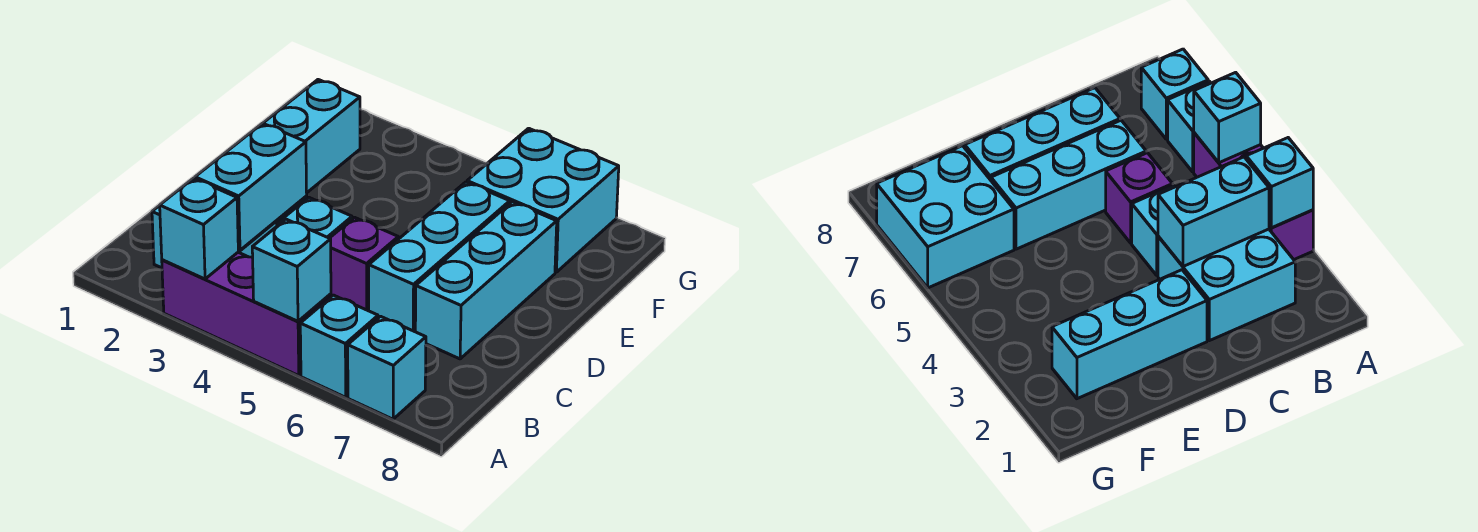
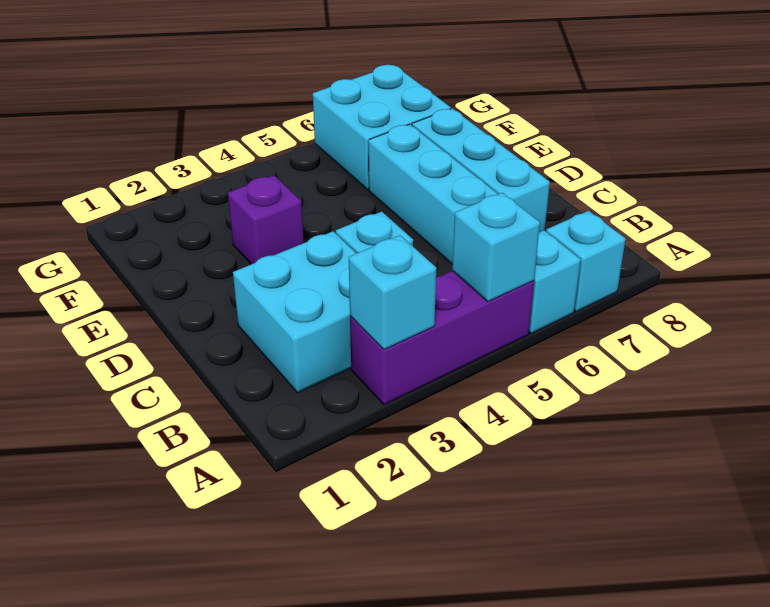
cyan 1x2 brick [195,123,307,250] -> none
purple 1x1 brick [330,217,398,311] -> purple 1x1 brick moved to [228,175,304,264]
cyan 1x3 brick [263,80,360,192] -> none

